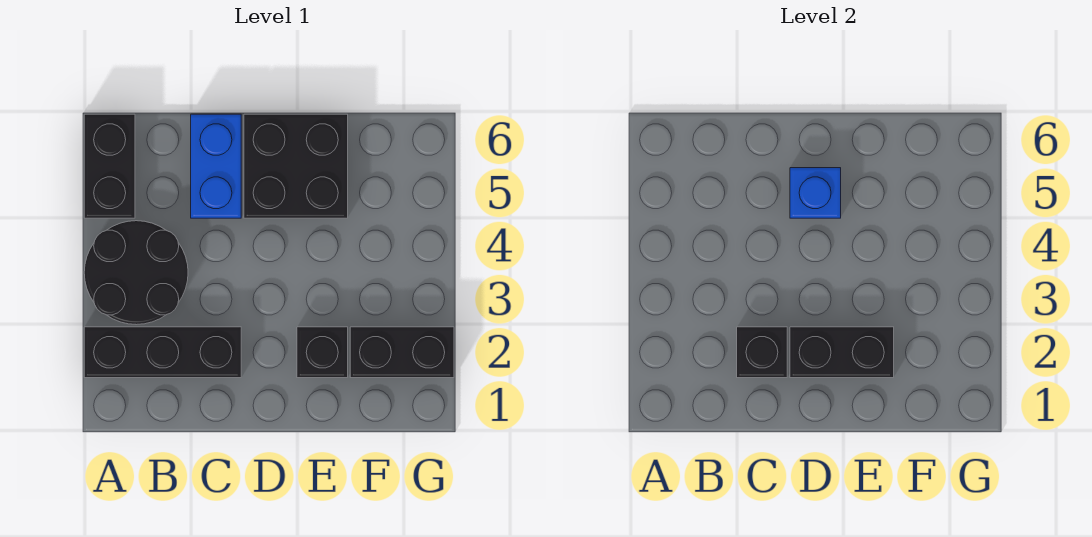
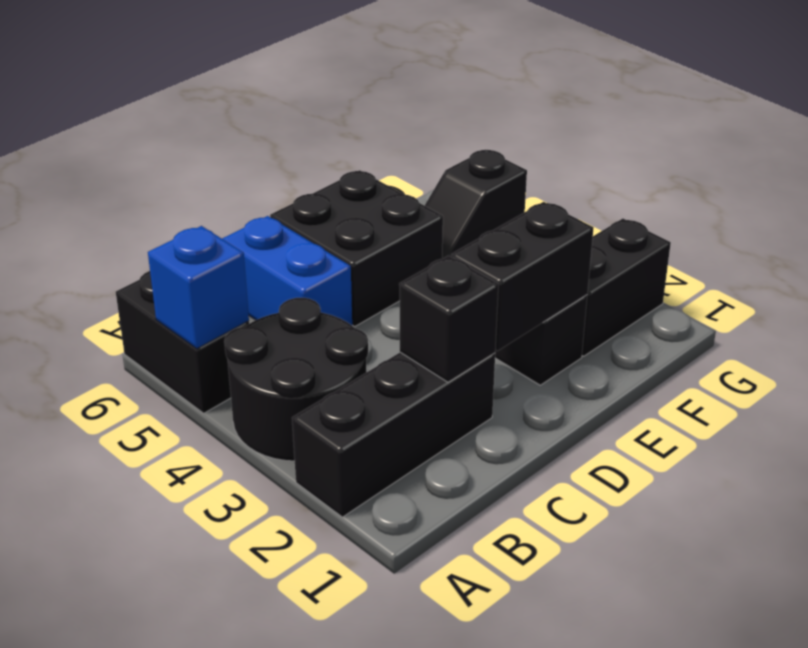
blue 1x1 brick [790,168,841,218] -> blue 1x1 brick moved to [148,226,249,349]
none -> black 1x2 slope [425,150,527,259]

